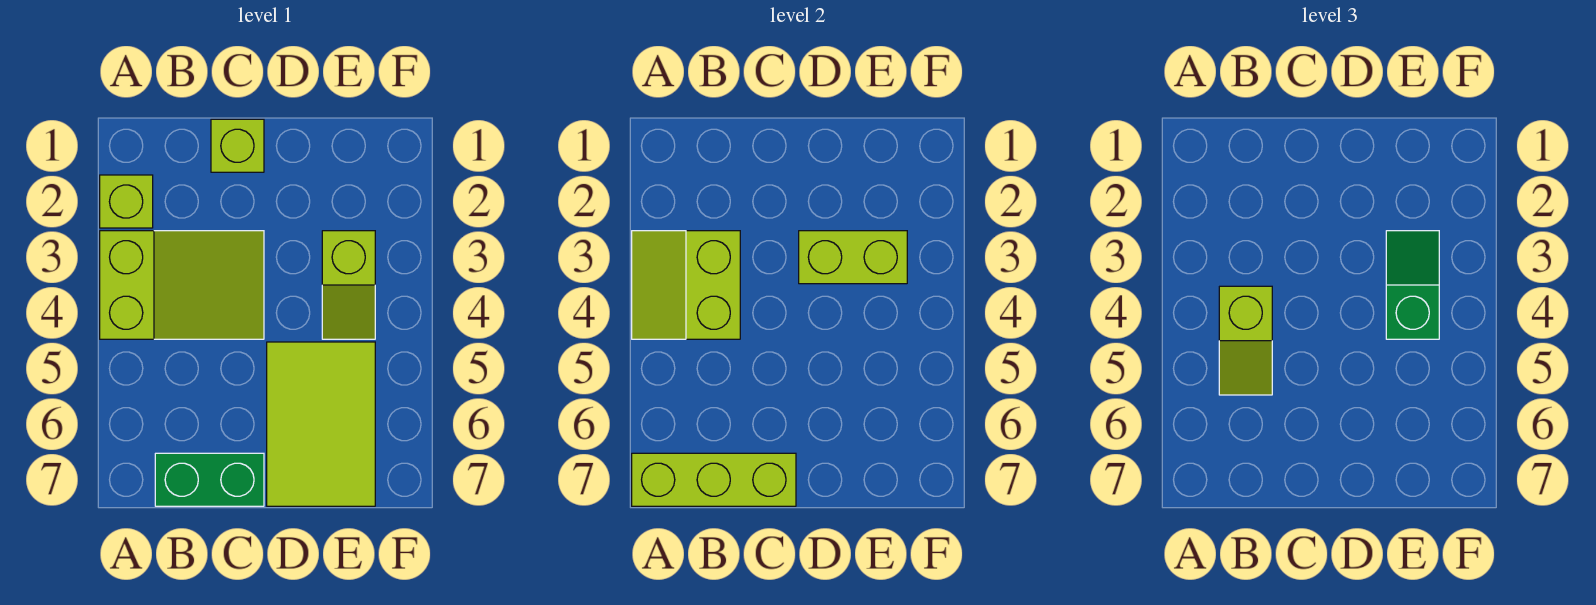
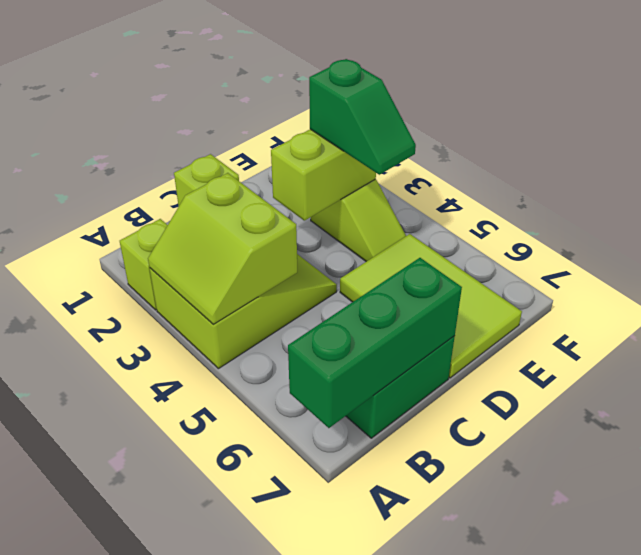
lime 1x3 brick [632,453,796,506] -> green 1x3 brick [288,258,462,428]
lime 1x2 slope [1219,286,1272,395] -> none
green 1x2 slope [1386,231,1439,339] -> green 1x2 slope turned to [309,59,416,175]

